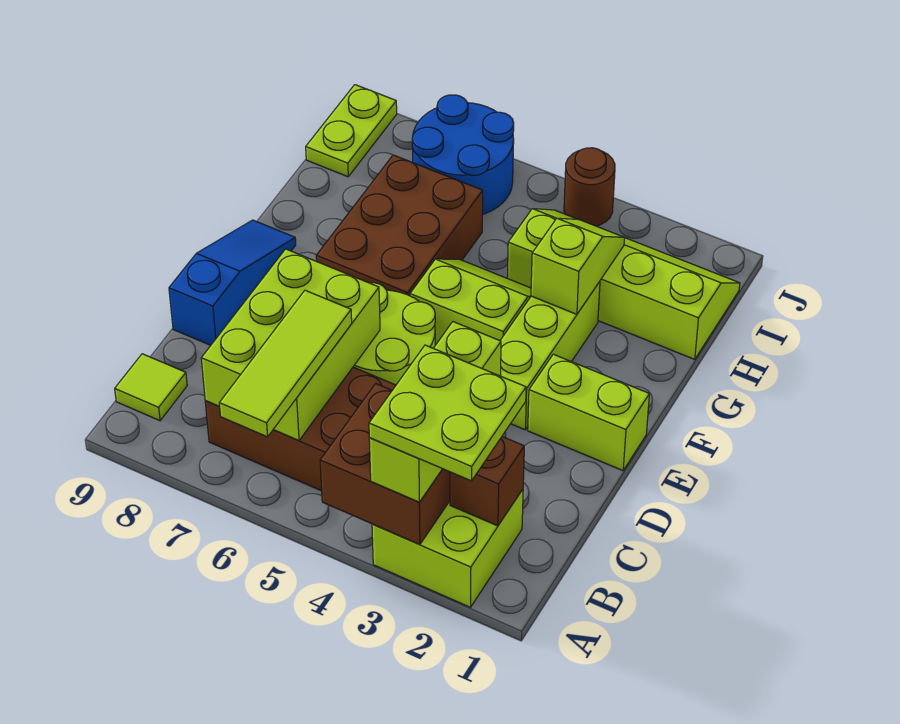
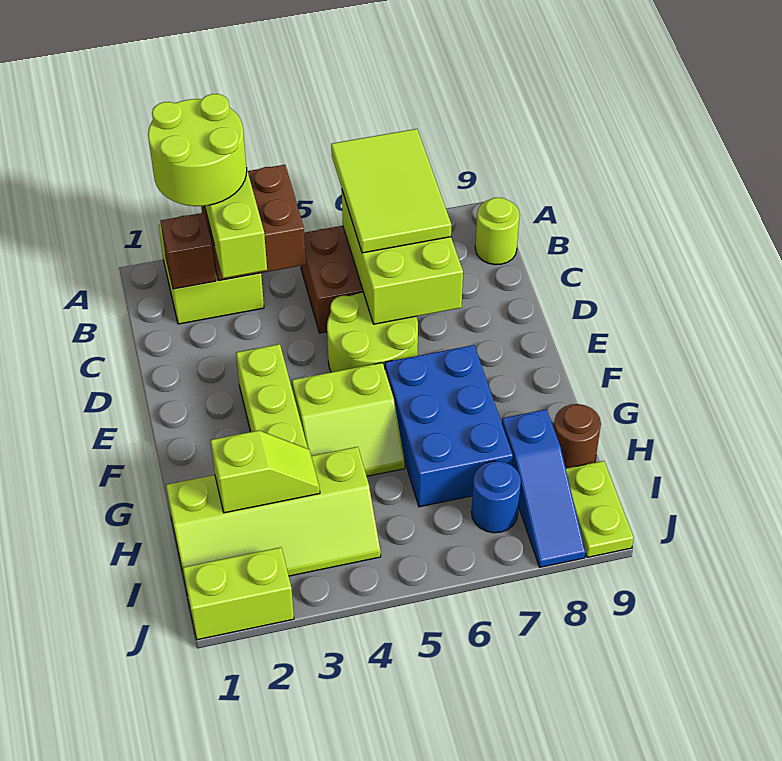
lime 2x2 plate [369,345,526,481] -> lime 2x2 round brick [148,94,247,206]
lime 1x3 tile [219,290,352,437] -> lime 2x3 tile [331,129,452,253]
lime 1x1 tile [115,354,187,421] -> lime 1x1 round brick [475,198,520,265]
blue 1x3 slope [169,220,296,345] -> blue 1x3 slope moved to [502,409,585,567]
lime 1x2 brick [528,354,649,471] -> lime 1x2 brick moved to [183,547,294,640]
brown 2x3 brick [316,155,483,296] -> blue 2x3 brick [385,345,513,507]
lime 1x2 slope [531,218,625,314] -> lime 1x2 slope turned to [210,430,320,513]
blue 2x2 round brick [412,95,514,214] -> blue 1x1 round brick [471,461,521,533]
brown 1x1 round brick [564,148,615,226] -> brown 1x1 round brick moved to [554,404,601,468]

